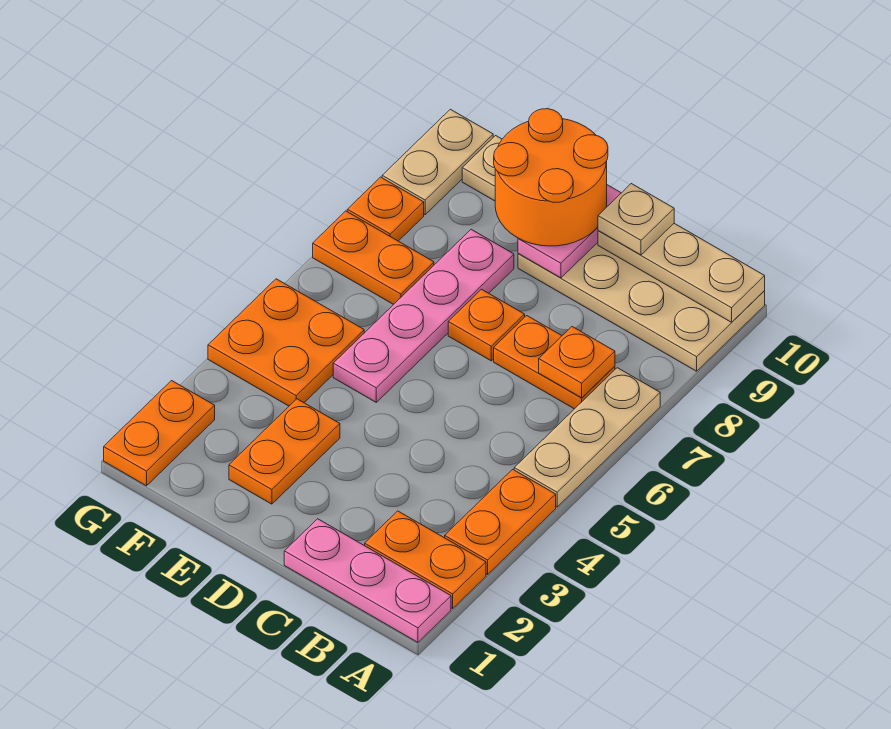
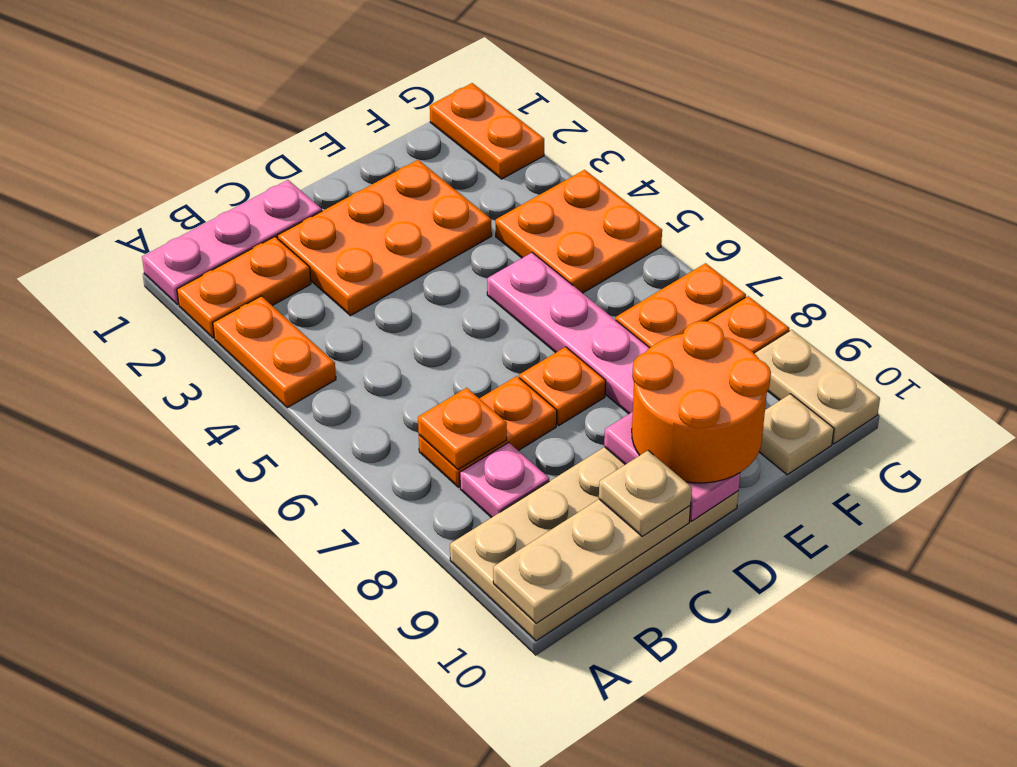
tan 1x3 plate [514,368,660,507] -> none
none -> pink 1x1 plate [460,443,549,518]
orange 1x2 plate [229,399,340,504] -> orange 2x3 plate [277,160,492,316]

